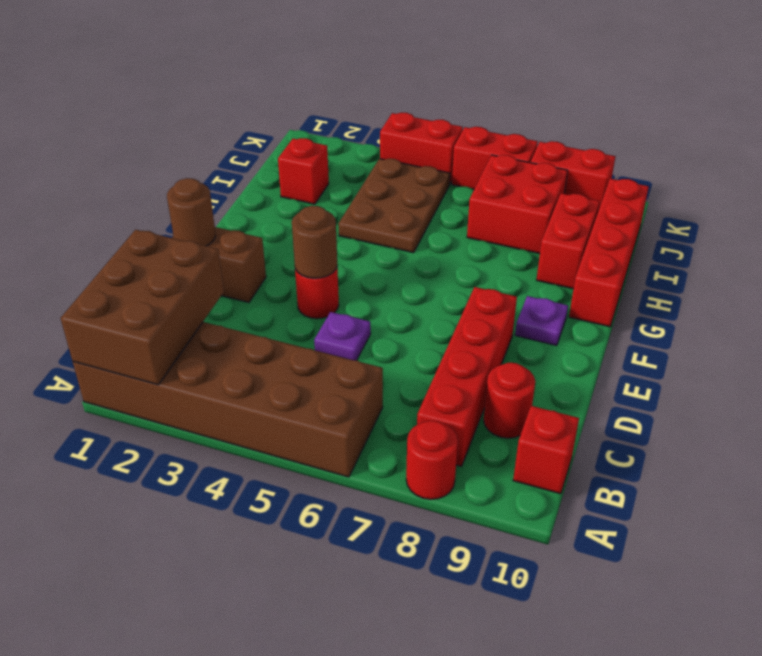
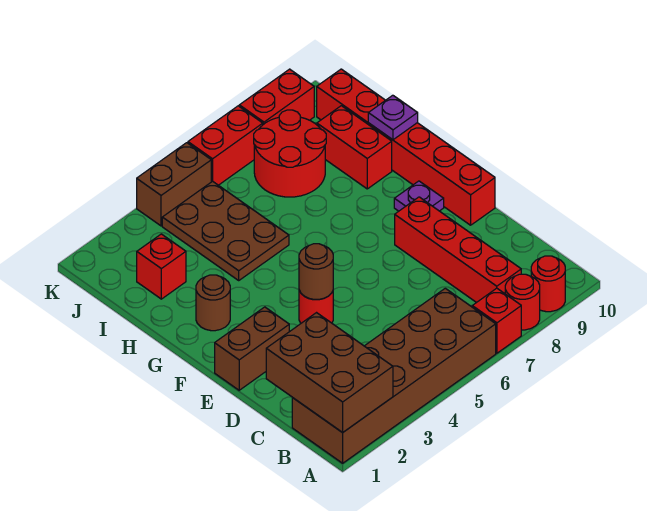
red 1x1 brick [513,406,579,494] -> red 1x1 brick moved to [472,288,521,353]
red 1x1 round brick [483,363,535,438] -> red 1x1 round brick moved to [531,256,565,312]
purple 1x1 plate [314,312,371,360] -> purple 1x1 plate moved to [368,95,418,140]
brown 1x1 round brick [167,178,215,246] -> brown 1x1 round brick moved to [196,275,230,331]
red 1x4 brick [569,179,649,327] -> red 1x6 brick [317,69,495,225]
red 2x2 brick [467,155,568,254] -> red 2x2 round brick [254,110,326,197]
red 1x2 brick [380,113,463,183] -> brown 1x2 brick [137,143,211,226]

